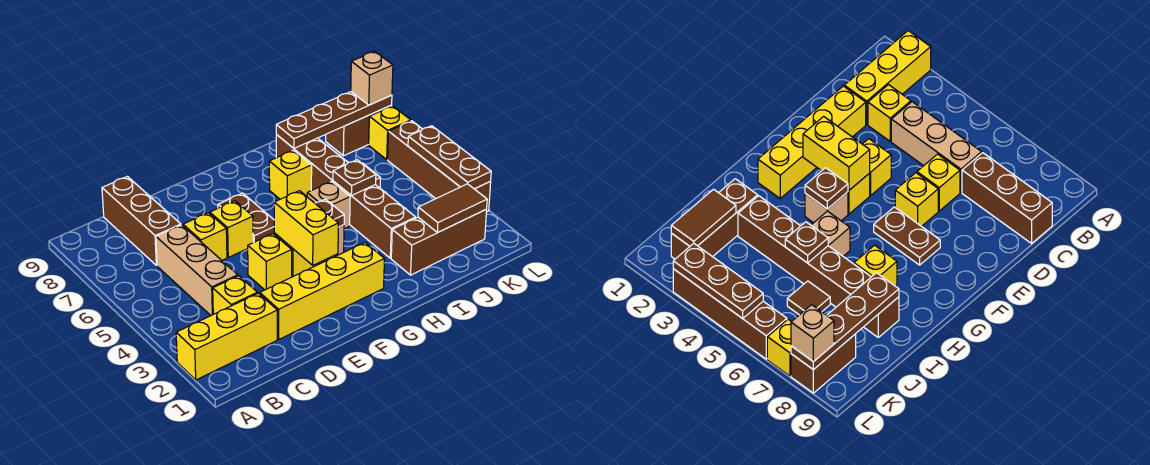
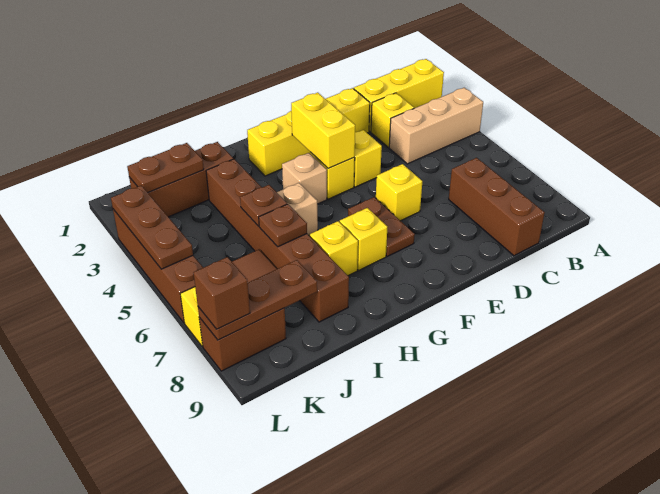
tan 1x3 brick [156,225,238,315] -> tan 1x3 brick turned to [389,88,483,164]
yellow 1x1 brick [183,213,227,260] -> yellow 1x1 brick moved to [340,208,387,270]
brown 1x1 plate [315,199,344,227] -> brown 1x1 plate moved to [259,204,307,247]
brown 1x4 plate [276,92,392,148] -> brown 1x3 plate [198,260,317,340]
brown 1x2 tile [418,184,487,232] -> brown 1x2 plate [127,143,204,192]
tan 1x1 brick [351,51,393,105] -> brown 1x1 brick [194,257,250,329]

